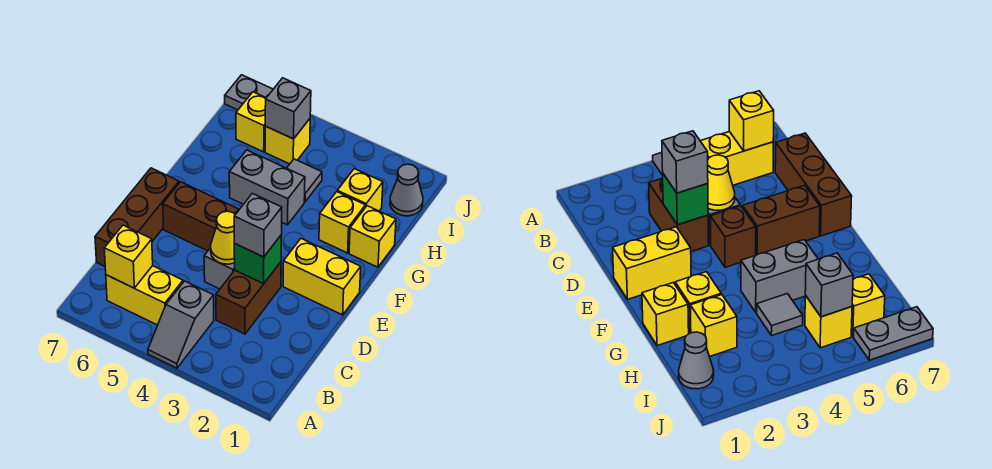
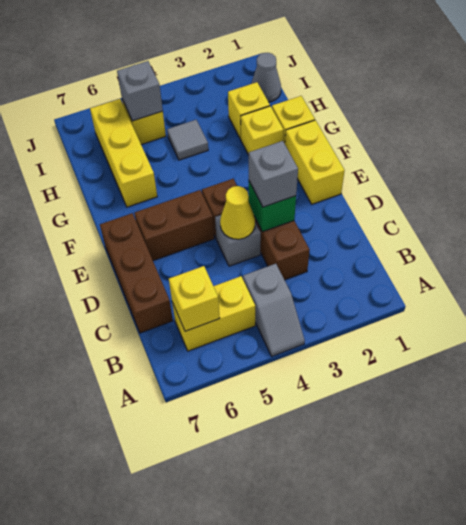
yellow 1x2 brick [283,239,361,315] -> yellow 1x2 brick turned to [285,120,345,204]
grey 1x2 brick [229,150,305,225] -> none
yellow 1x1 brick [236,92,266,152] -> yellow 1x3 brick [90,99,157,207]
grey 1x2 plate [225,75,273,110] -> none

